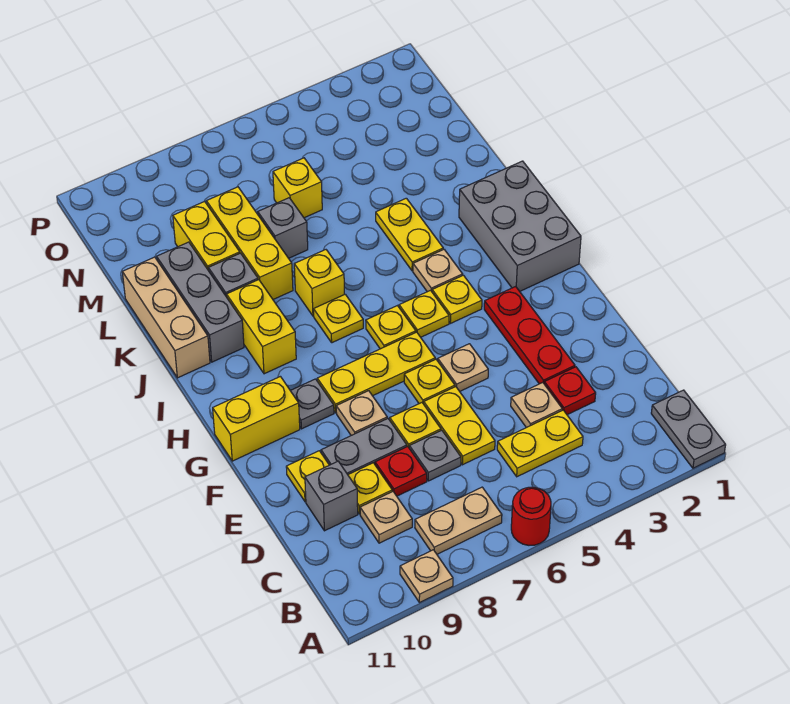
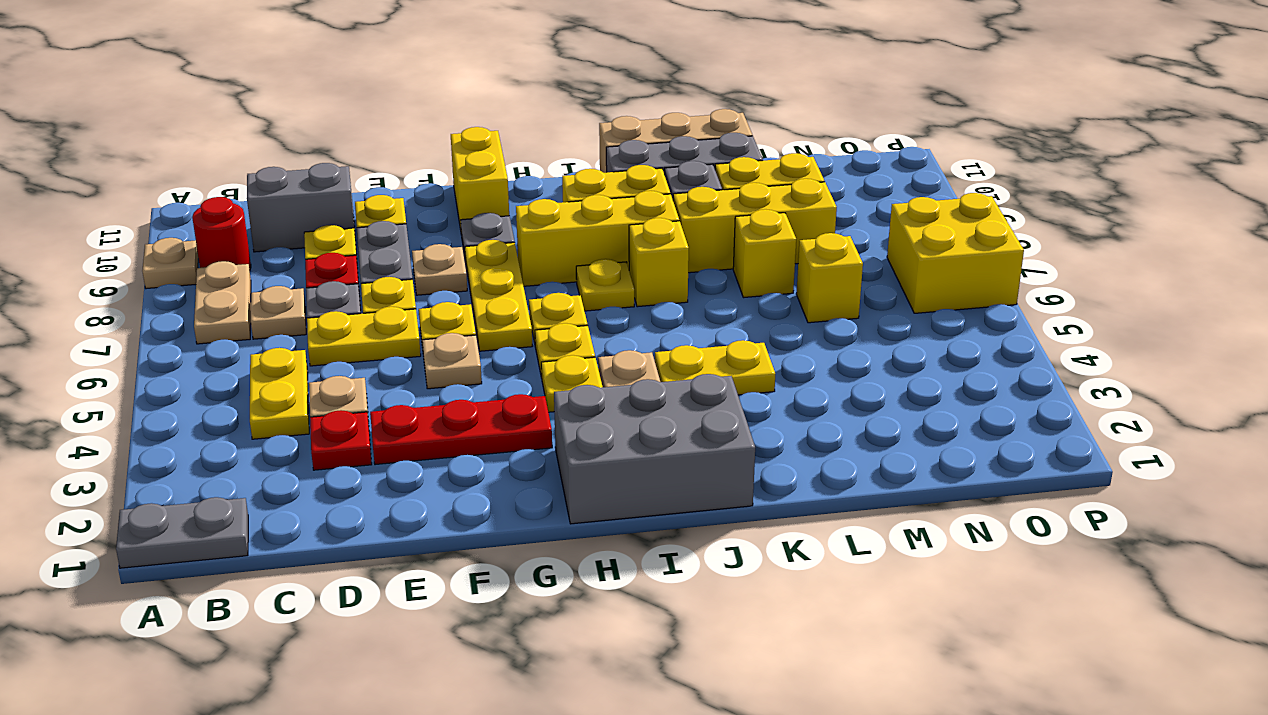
red 1x1 round brick [511,487,551,545] -> red 1x1 round brick moved to [192,197,251,270]
tan 1x1 plate [360,491,412,543] -> tan 1x1 plate moved to [251,286,306,339]
grey 1x1 brick [305,461,358,531] -> grey 1x2 brick [247,163,356,252]
none -> yellow 1x3 brick [516,191,679,286]
grey 1x1 brick [258,198,308,258] -> yellow 1x1 brick [733,209,796,298]
none -> yellow 2x2 brick [887,193,1024,313]

